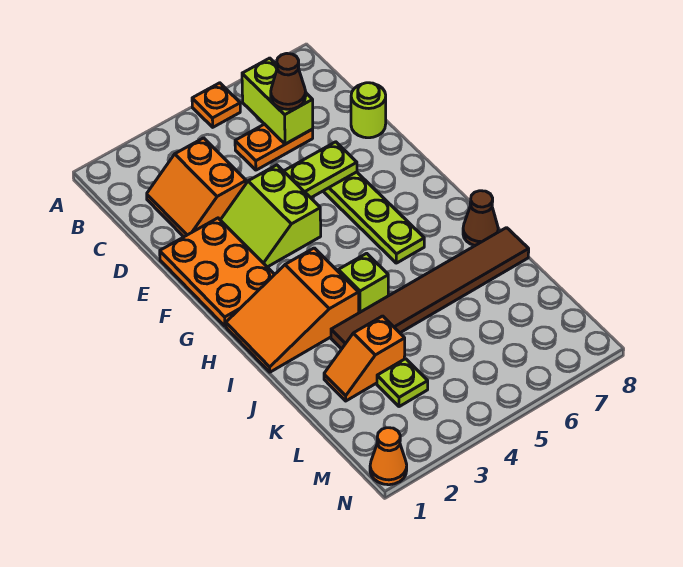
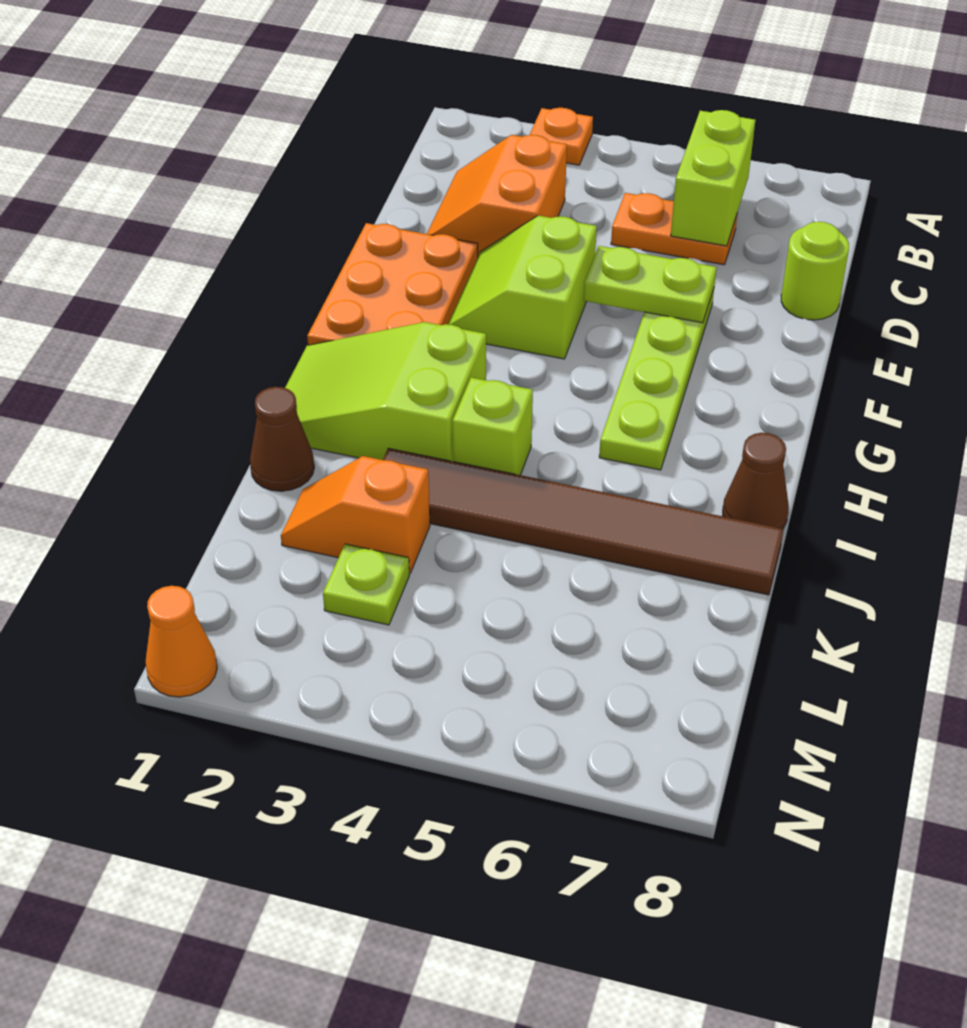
orange 1x1 plate [192,83,240,127] -> orange 1x1 plate moved to [530,108,593,165]
brown 1x1 cone [271,53,306,109] -> brown 1x1 cone moved to [250,387,314,491]
orange 2x3 slope [226,248,359,372] -> lime 2x3 slope [285,322,486,461]

